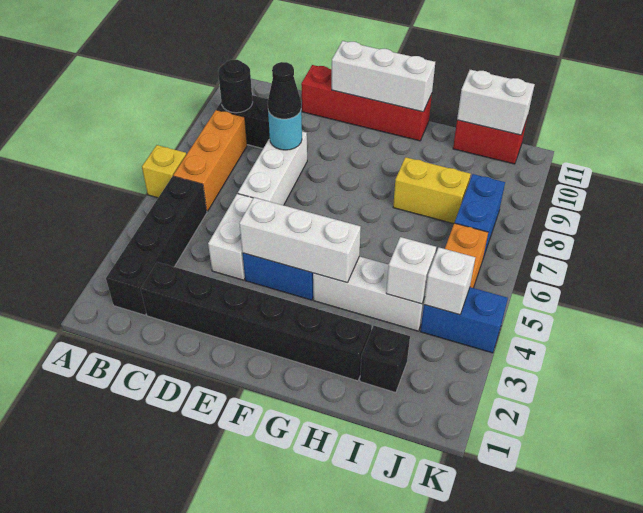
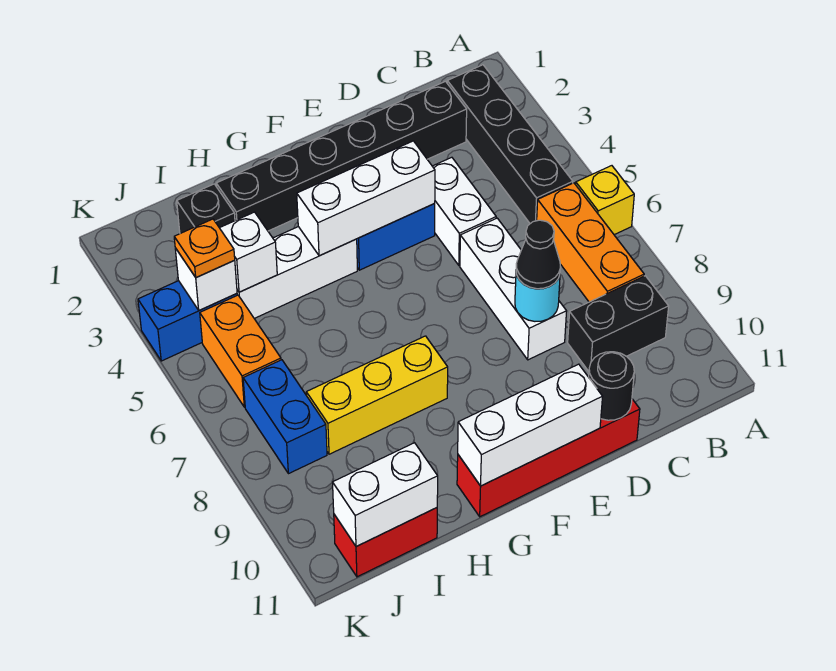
black 1x1 round brick [218,60,253,113] -> black 1x1 round brick moved to [589,352,634,420]
yellow 1x2 brick [393,157,471,224] -> yellow 1x3 brick [306,336,448,454]
none -> orange 1x1 plate [174,219,235,278]

